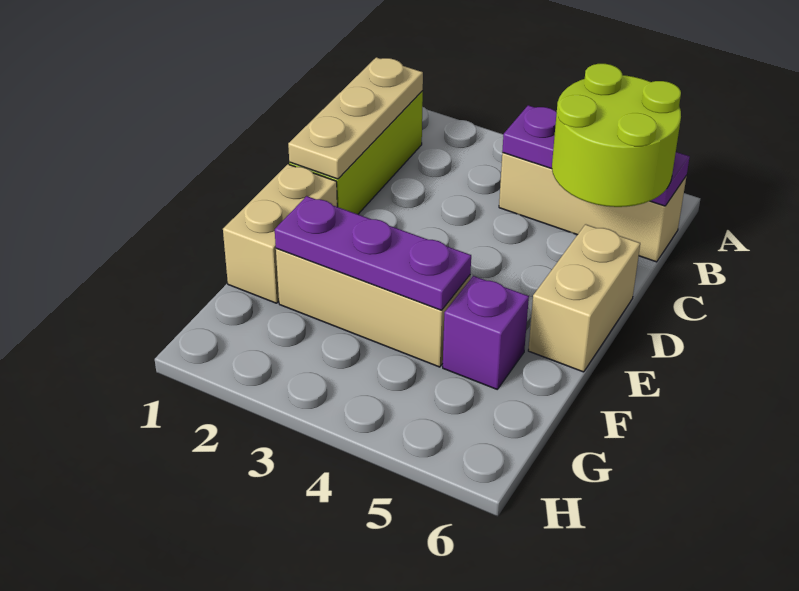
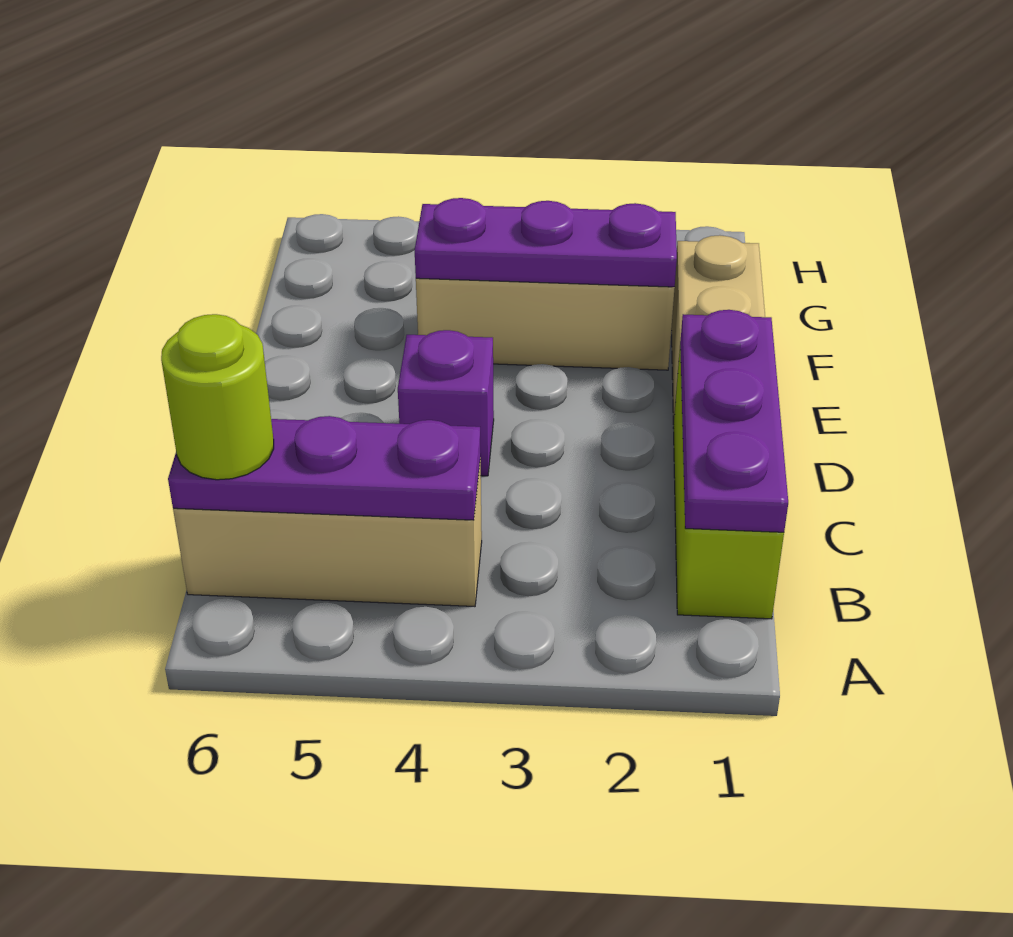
tan 1x3 plate [288,57,423,179] -> purple 1x3 plate [680,310,788,532]
lime 2x2 round brick [552,64,681,207] -> lime 1x1 round brick [161,314,274,480]
tan 1x2 brick [528,224,640,372] -> none
purple 1x1 brick [443,276,529,389] -> purple 1x1 brick moved to [398,330,494,476]

